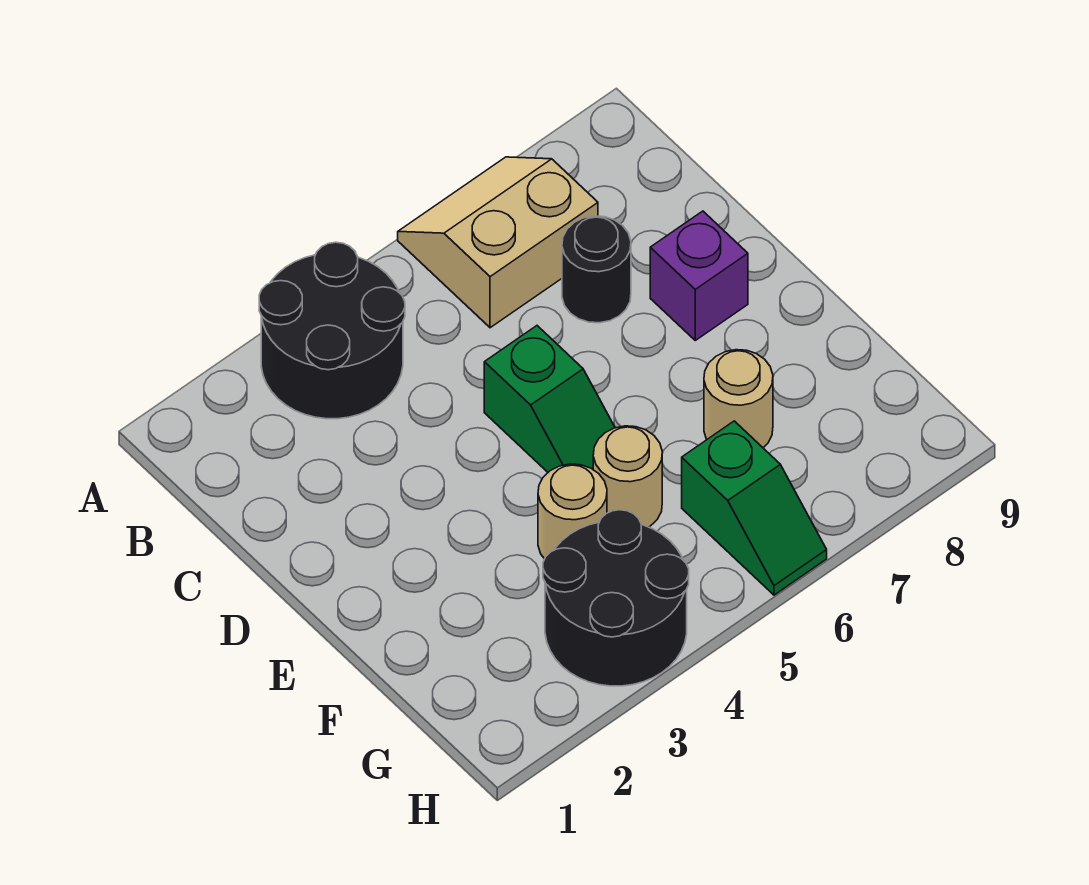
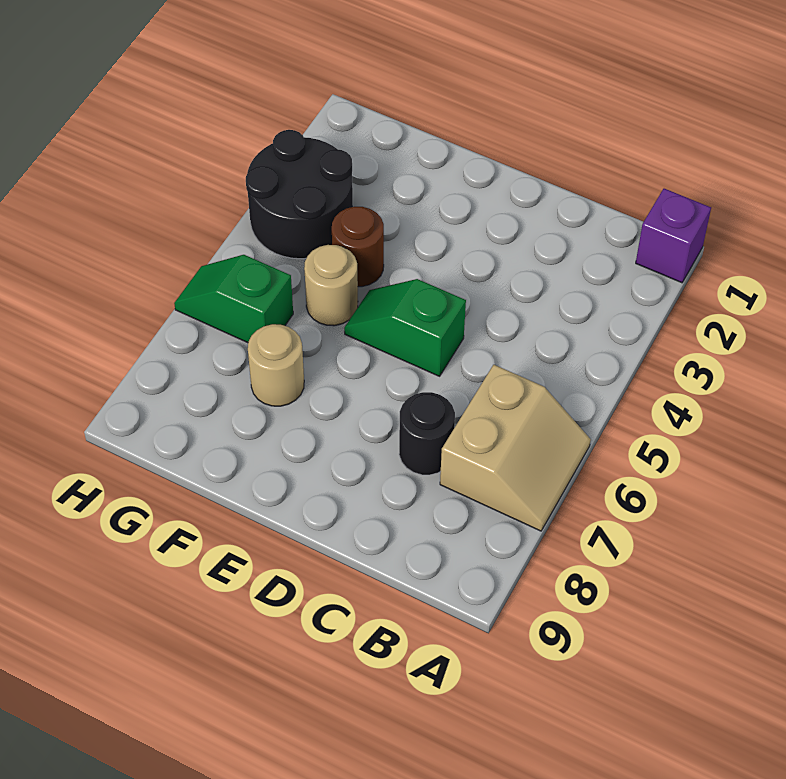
black 2x2 round brick [259,242,405,419] -> none
purple 1x1 brick [650,211,748,340] -> purple 1x1 brick moved to [636,189,711,283]
tan 1x1 round brick [538,464,607,559] -> brown 1x1 round brick [332,207,384,287]

